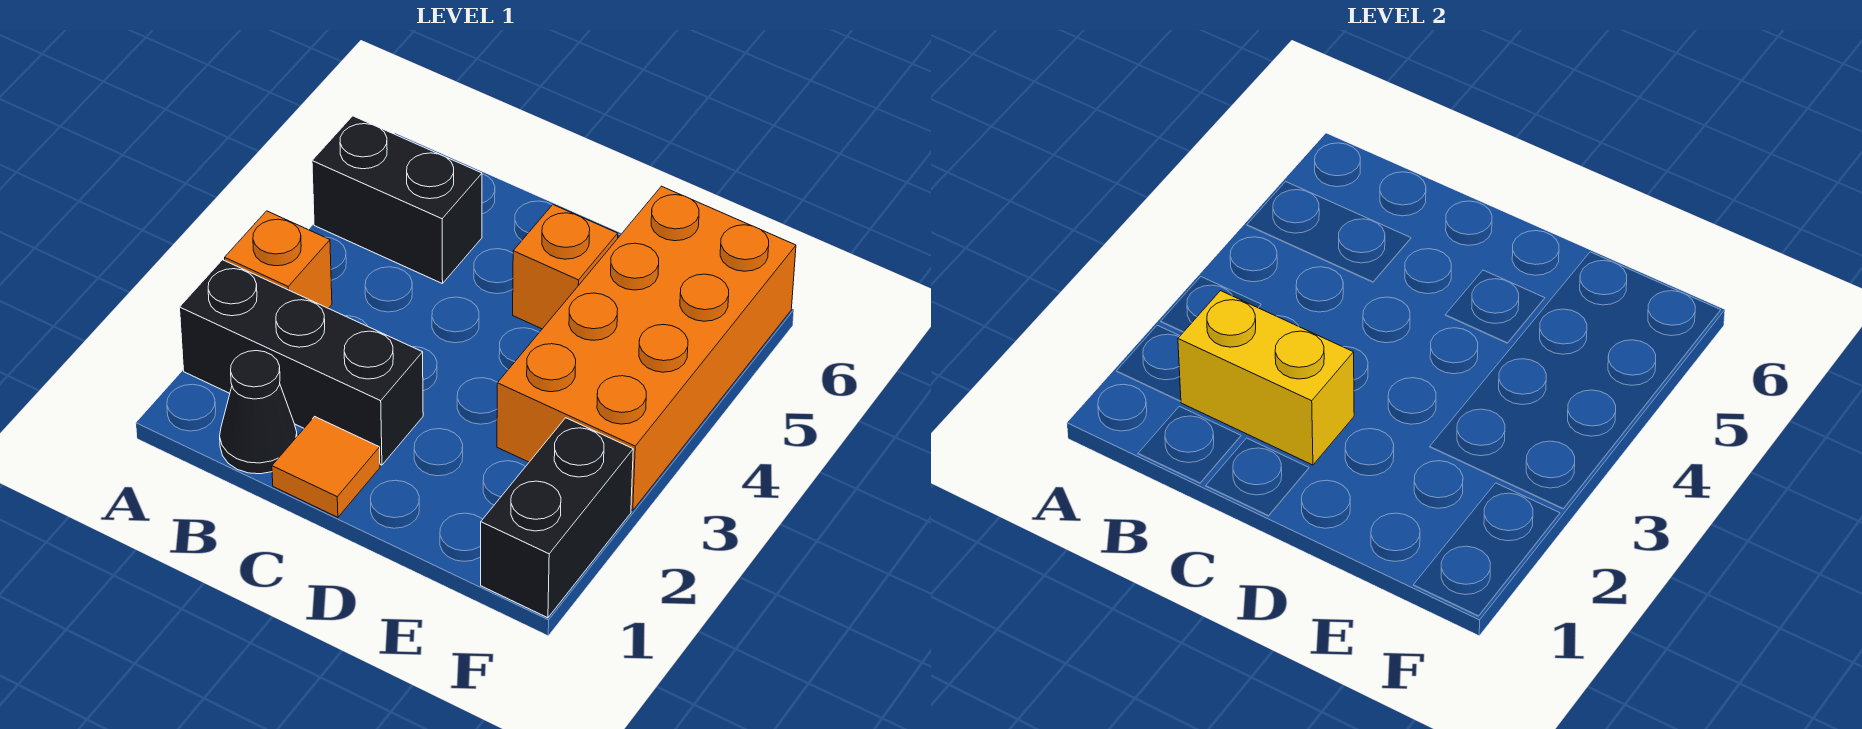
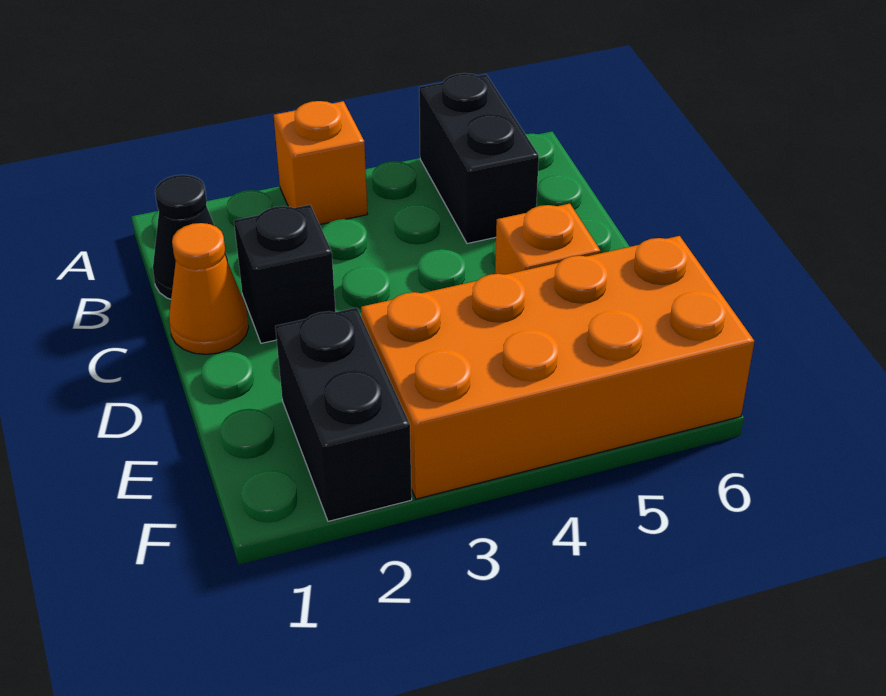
black 1x3 brick [180,260,423,465] -> black 1x1 brick [234,205,335,343]
yellow 1x2 brick [1178,291,1354,465] -> none
orange 1x1 tile [272,417,380,517] -> orange 1x1 cone [169,223,249,354]
black 1x2 brick [481,418,633,618] -> black 1x2 brick turned to [275,308,412,521]

